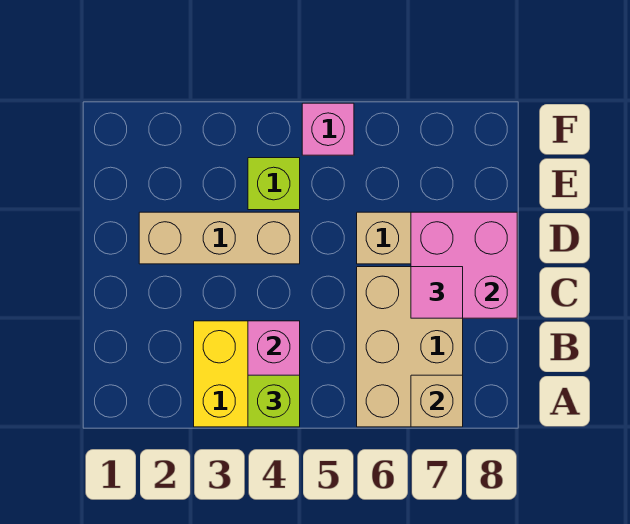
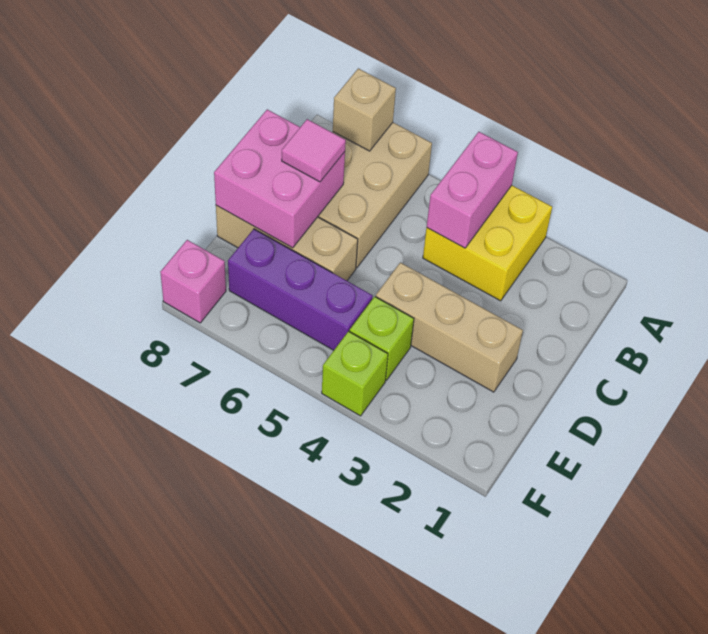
lime 1x1 brick [248,375,300,427] -> lime 1x1 brick moved to [322,331,388,416]
none -> purple 1x3 brick [228,229,373,350]
pink 1x1 brick [302,103,354,155] -> pink 1x1 brick moved to [160,240,226,323]

